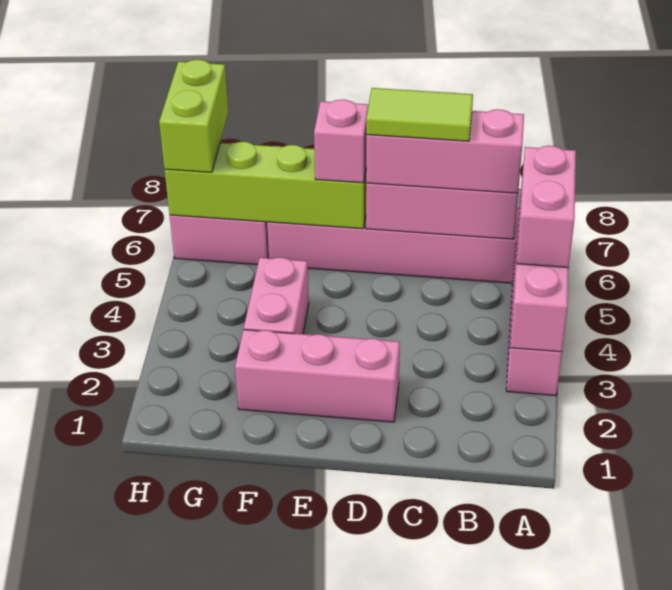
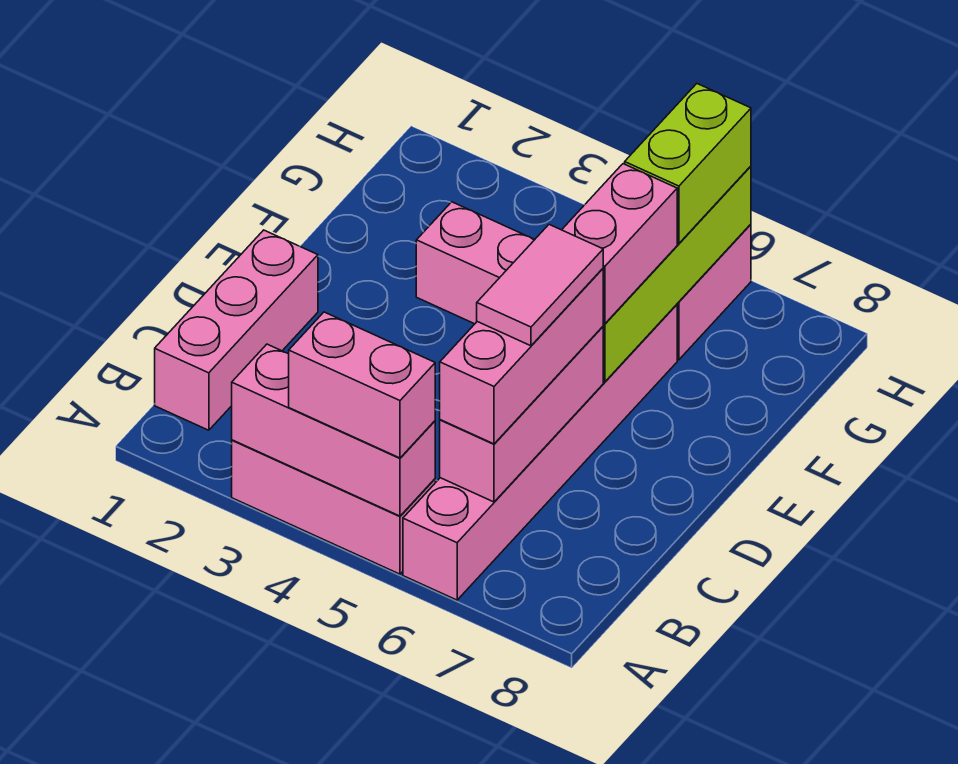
lime 1x2 tile [366,88,473,141] -> pink 1x2 tile [477,225,603,346]
pink 1x3 brick [235,330,400,422] -> pink 1x3 brick moved to [155,230,318,430]
pink 1x1 brick [314,100,369,183] -> pink 1x2 brick [562,164,677,324]
lime 1x2 brick [159,59,228,172] -> lime 1x2 brick turned to [625,84,751,244]

